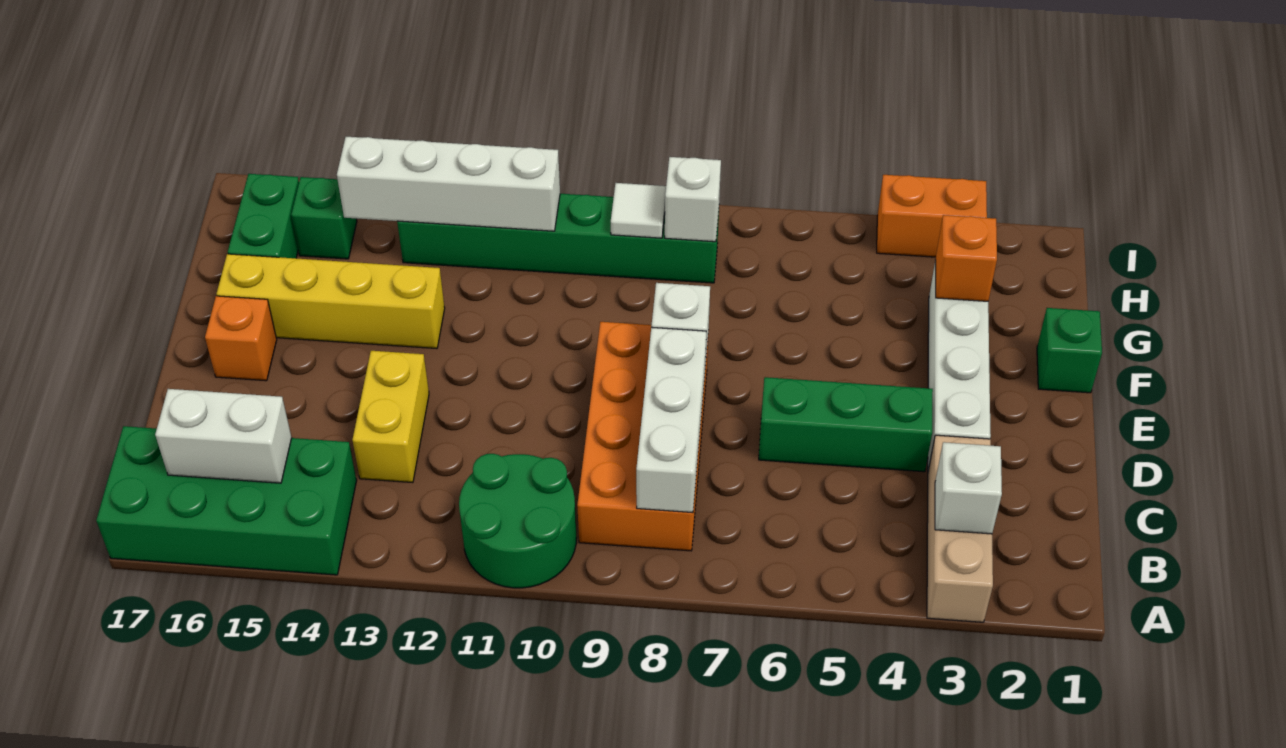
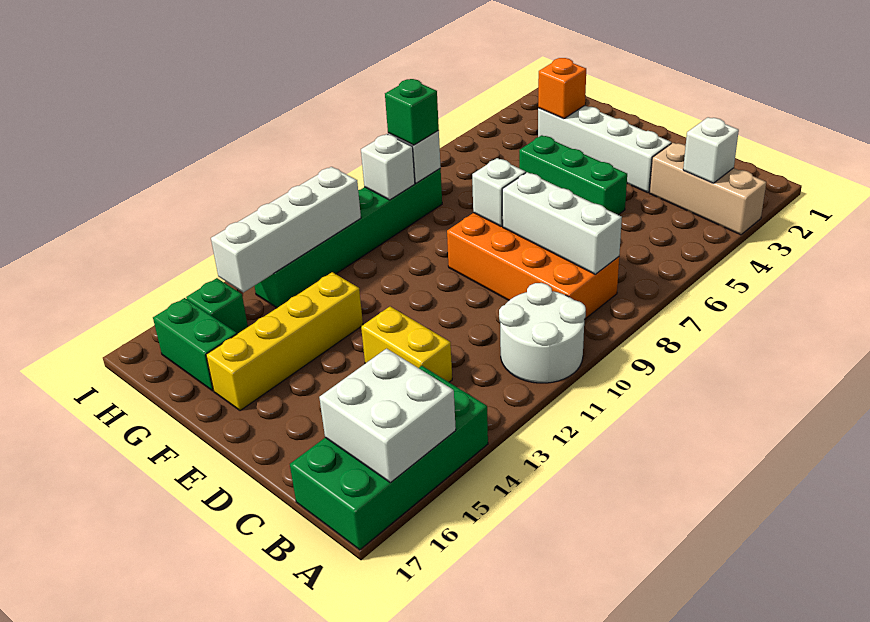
green 2x2 round brick [459,454,576,588] -> white 2x2 round brick [499,283,586,383]
white 1x2 brick [155,389,292,483] -> white 2x2 brick [319,349,456,483]
green 1x3 brick [759,377,933,472] -> green 1x3 brick turned to [519,135,627,215]
orange 1x1 brick [205,296,277,381] -> none
green 1x1 brick [1037,308,1102,393] -> green 1x1 brick moved to [385,79,439,145]
white 1x1 tile [611,183,666,238] -> white 1x1 brick [361,134,415,200]
orange 1x2 brick [877,175,987,257] -> none

